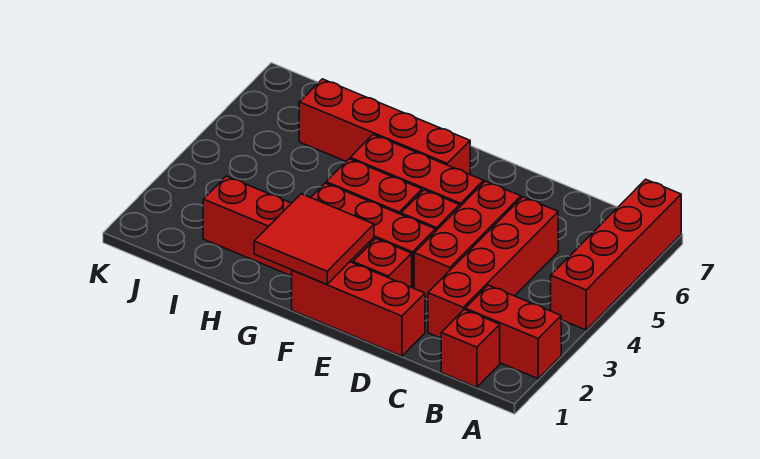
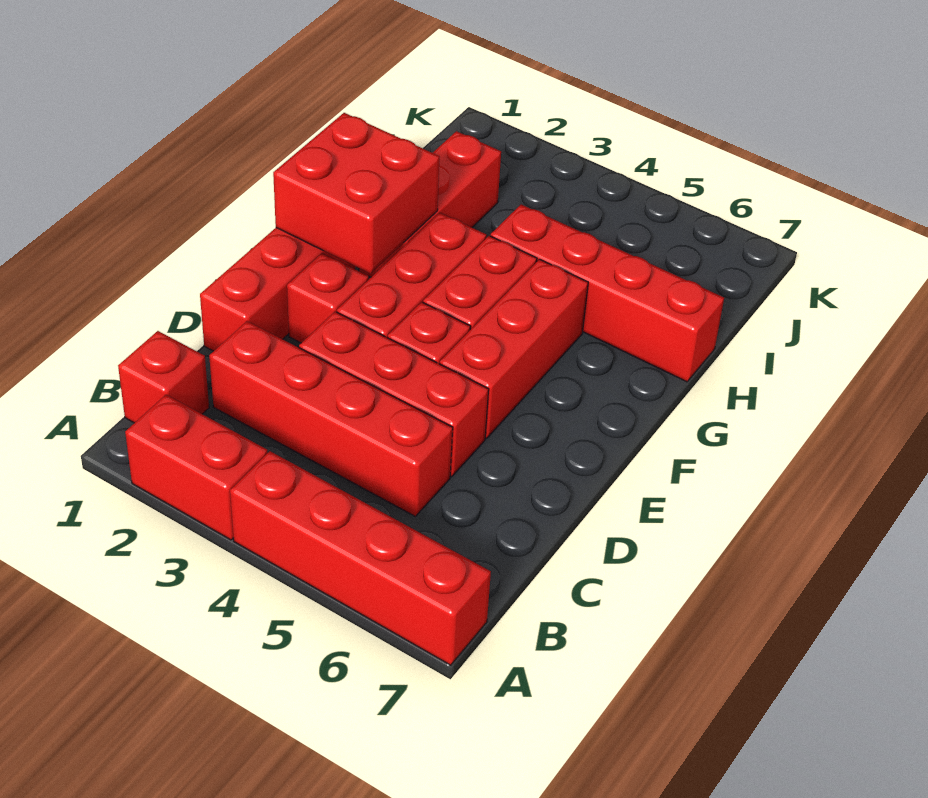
red 1x2 brick [465,285,561,378] -> red 1x2 brick turned to [125,395,267,540]
red 2x2 tile [254,194,374,284] -> red 2x2 brick [273,113,440,274]
red 1x4 brick [299,79,470,174] -> red 1x4 brick turned to [490,204,724,382]

